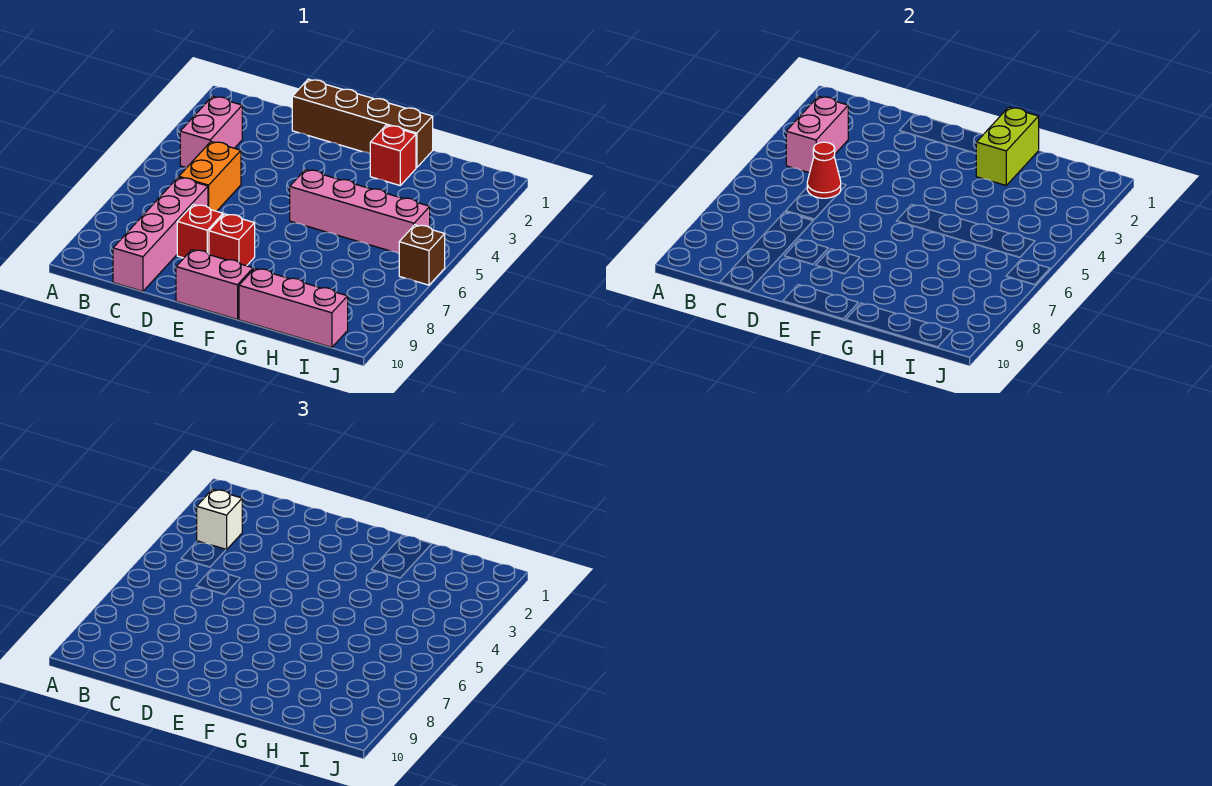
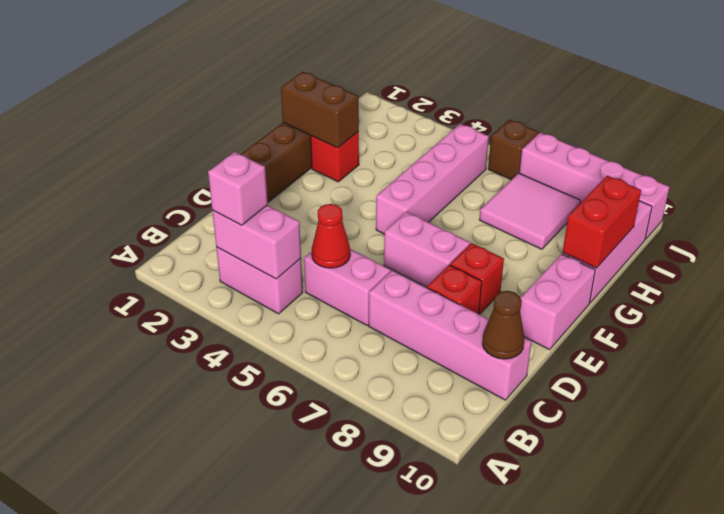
white 1x1 brick [197,489,242,550] -> pink 1x1 brick [208,152,268,225]
orange 1x2 brick [179,142,241,211] -> pink 1x2 brick [304,249,391,325]
none -> brown 1x1 cone [482,291,525,359]
none -> pink 1x2 brick [384,212,470,287]
lime 1x2 brick [976,107,1039,185] -> brown 1x2 brick [281,72,359,148]
none -> red 1x2 brick [563,176,641,268]
none -> pink 2x2 tile [480,173,580,249]
none -> pink 1x4 brick [520,133,669,239]

